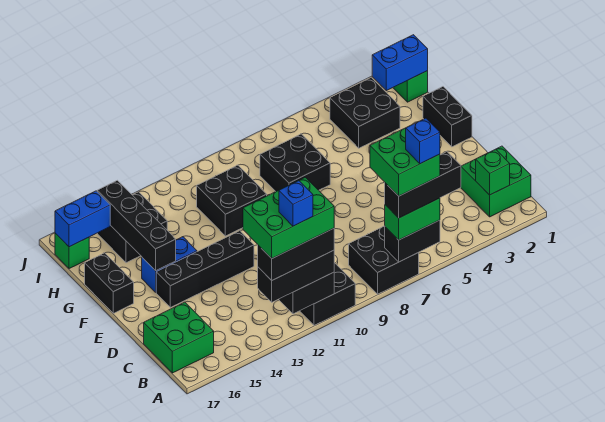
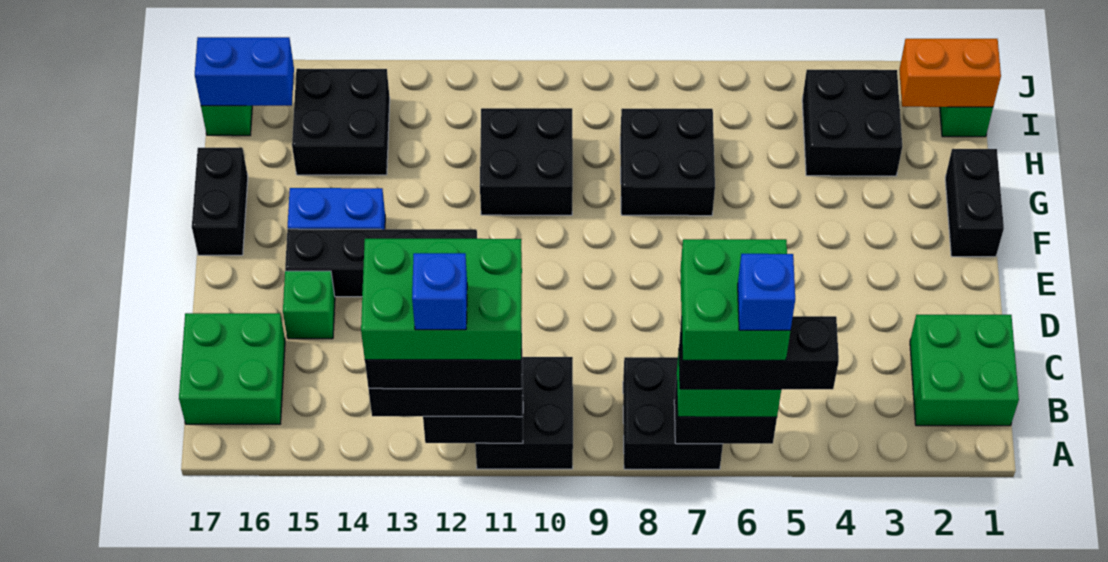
green 1x1 brick [476,149,510,195] -> green 1x1 brick moved to [283,271,335,339]
black 1x4 brick [97,180,176,271] -> none
blue 1x2 brick [372,35,428,91] -> orange 1x2 brick [899,39,1001,107]

